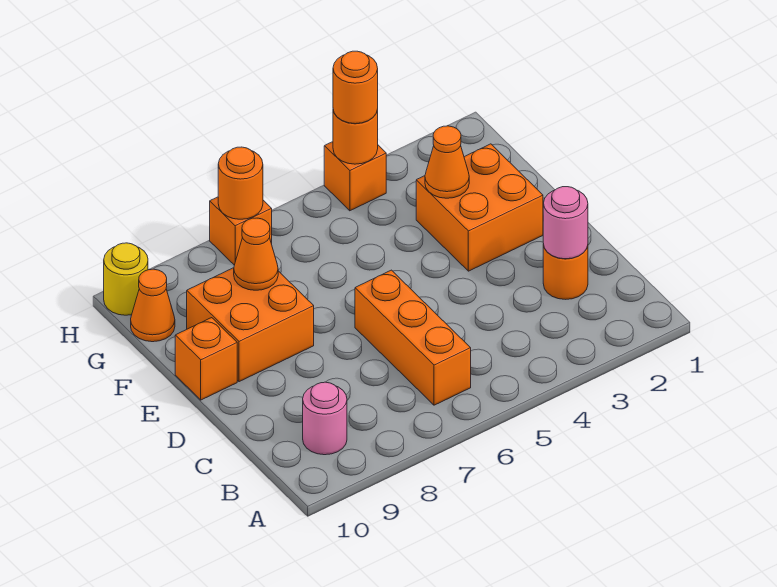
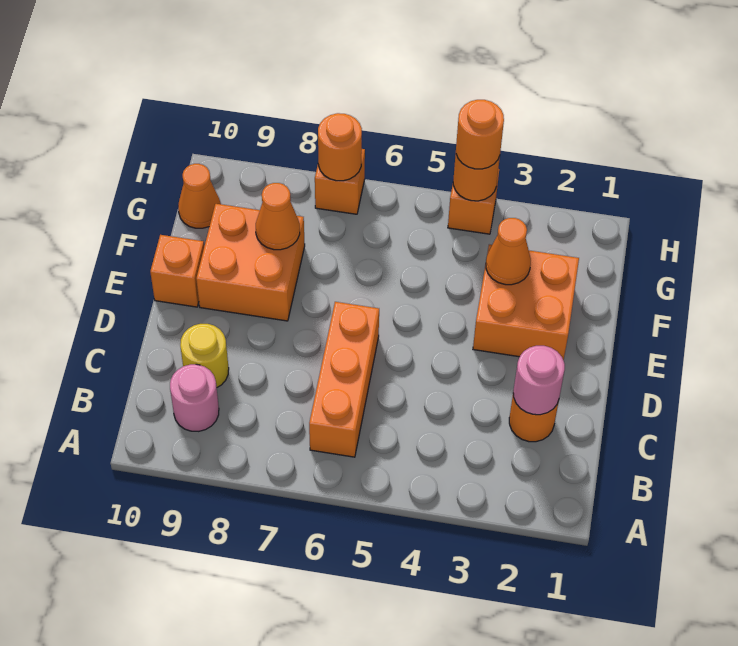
yellow 1x1 round brick [104,243,148,315] -> yellow 1x1 round brick moved to [180,324,229,387]

